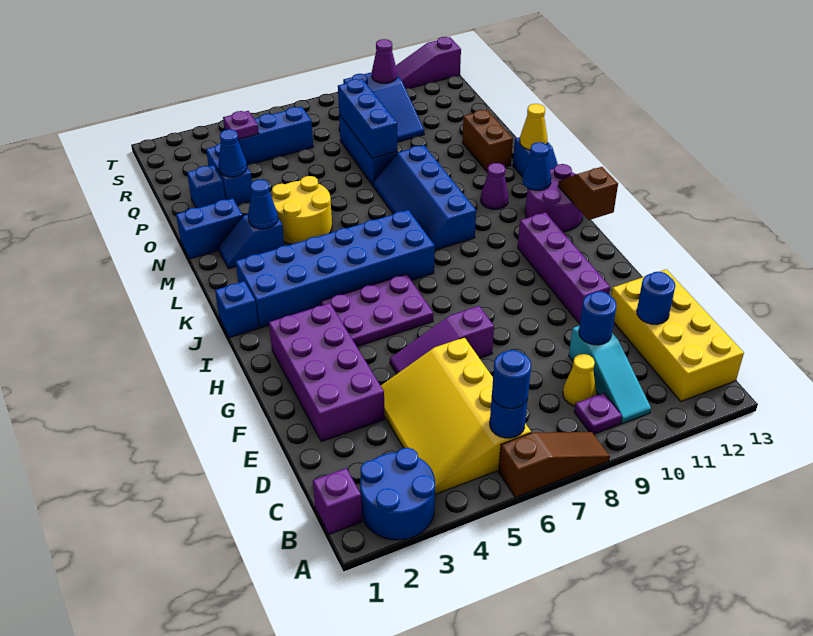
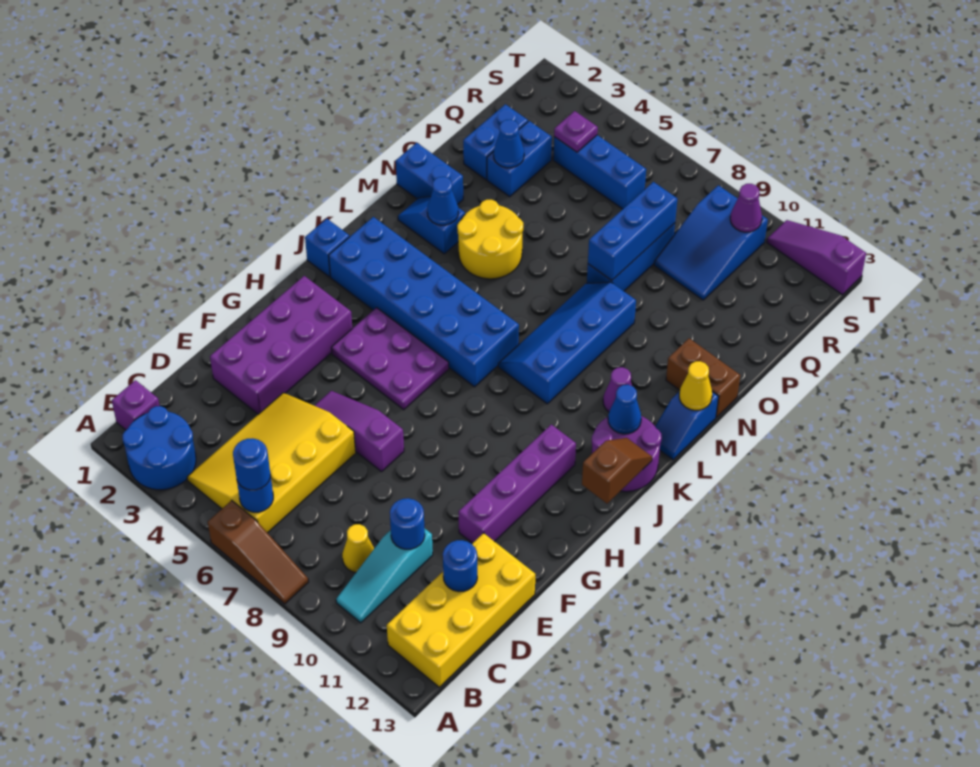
purple 1x1 plate [574,393,622,434] -> none
brown 1x2 brick [462,110,513,172] -> brown 1x2 brick turned to [666,338,740,417]
blue 1x1 brick [187,165,225,208] -> blue 1x2 brick [463,104,528,180]

